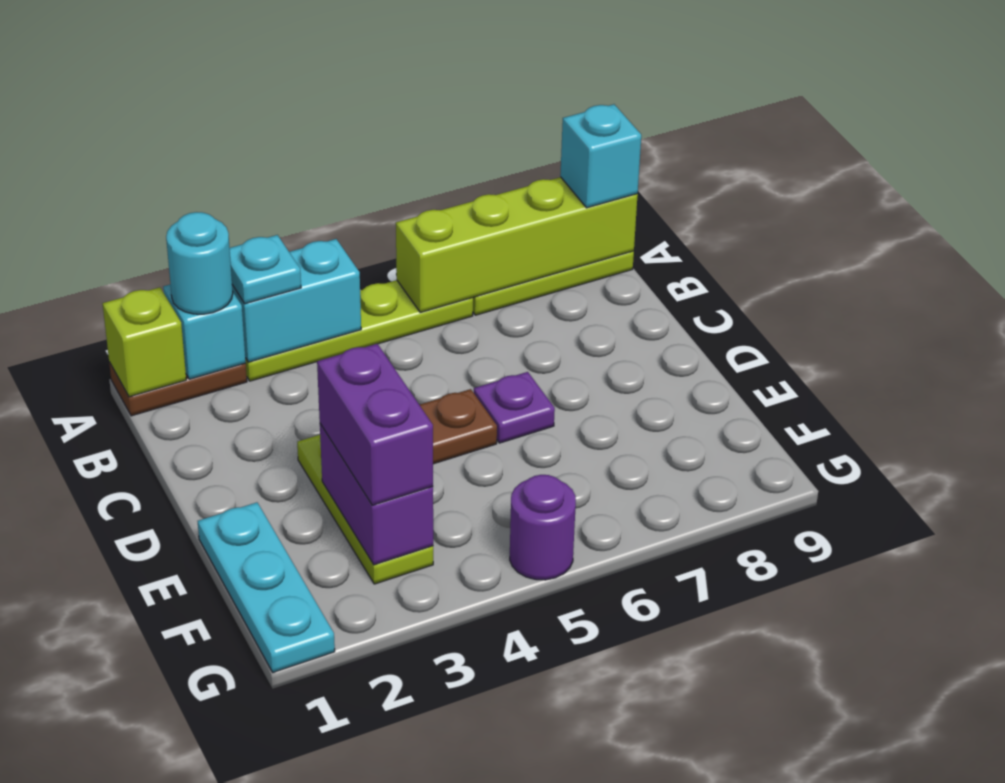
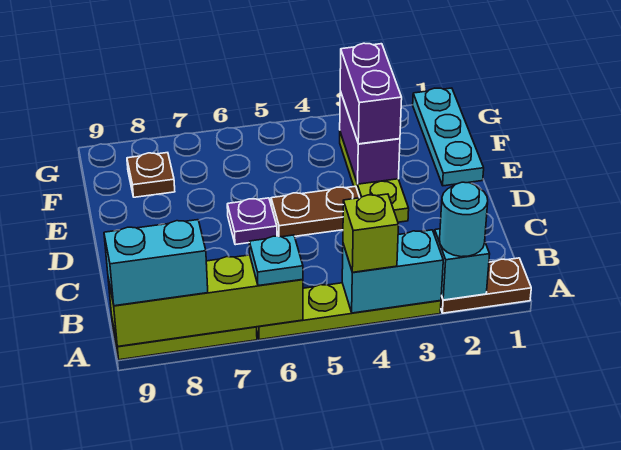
lime 1x1 brick [103,287,186,397] -> lime 1x1 brick moved to [343,194,399,272]
cyan 1x1 plate [230,235,301,304] -> cyan 1x1 plate moved to [249,235,303,286]
cyan 1x1 brick [560,104,641,208] -> cyan 1x2 brick [104,220,208,306]
none -> brown 1x1 plate [127,153,175,197]
purple 1x1 round brick [510,475,576,580] -> none

